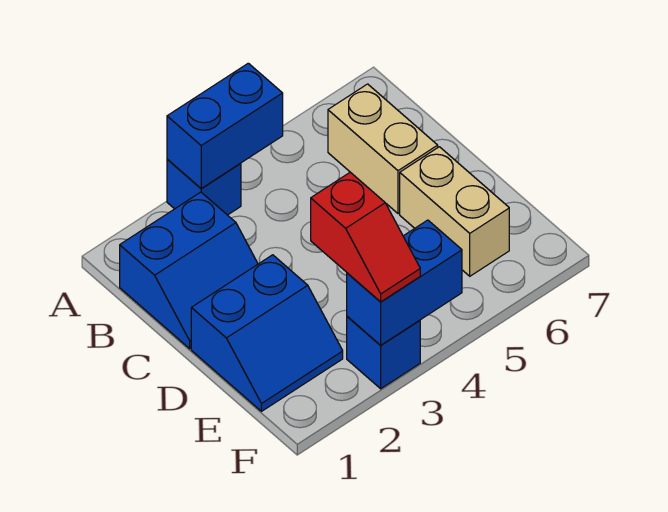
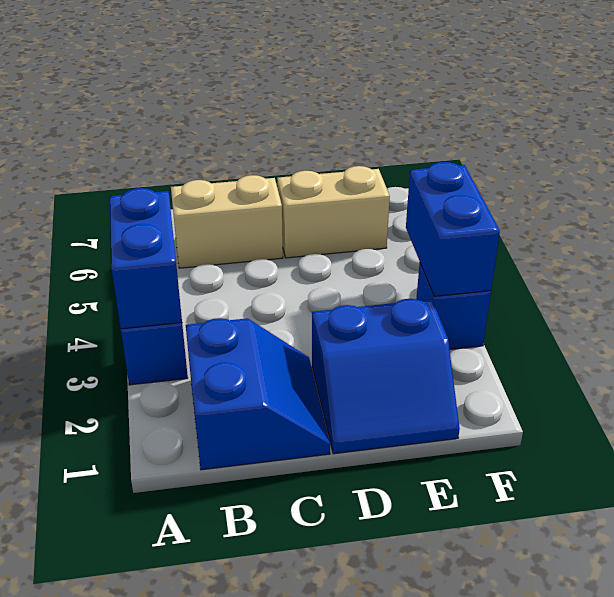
blue 2x2 slope [191,255,343,411] -> blue 2x2 slope turned to [312,299,460,454]
red 1x2 slope [311,172,420,302] -> none

